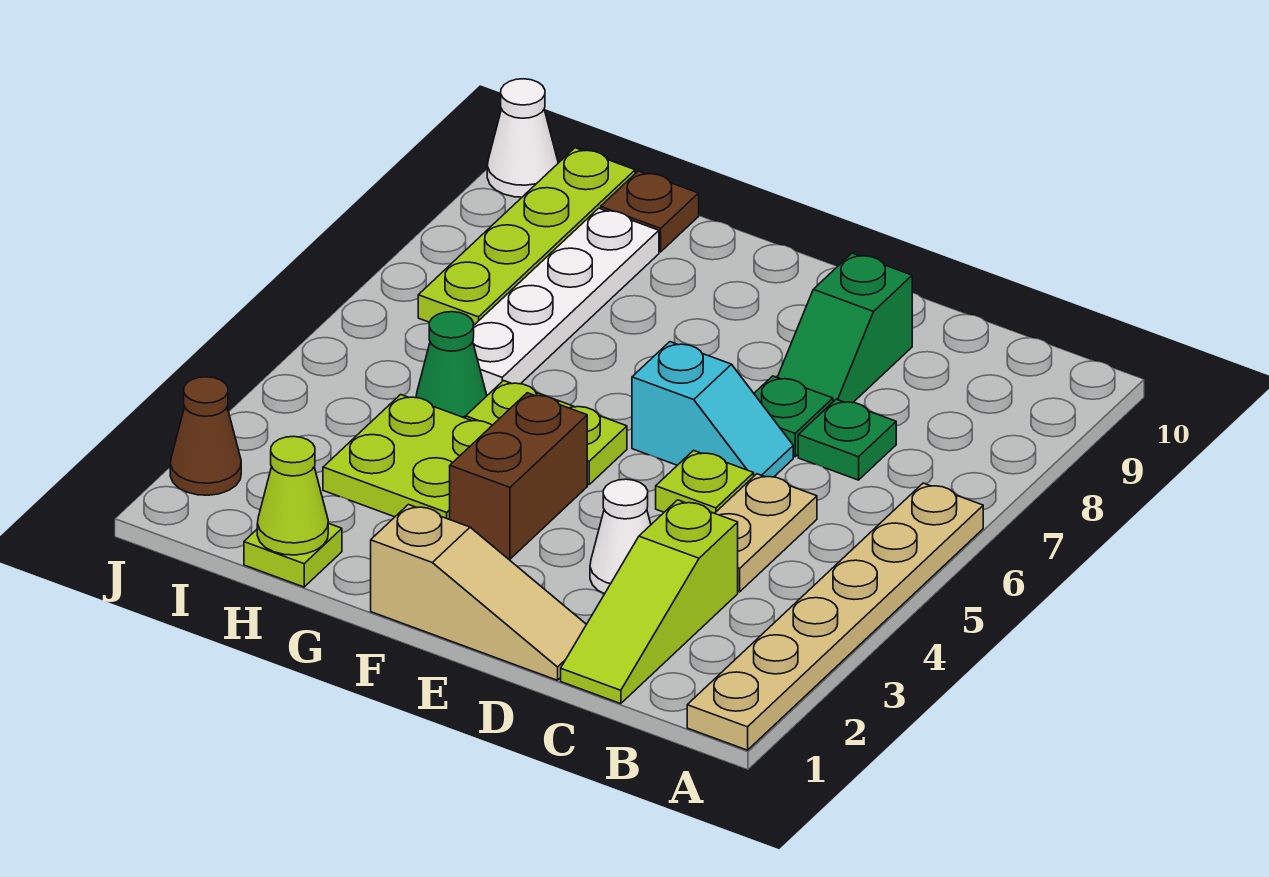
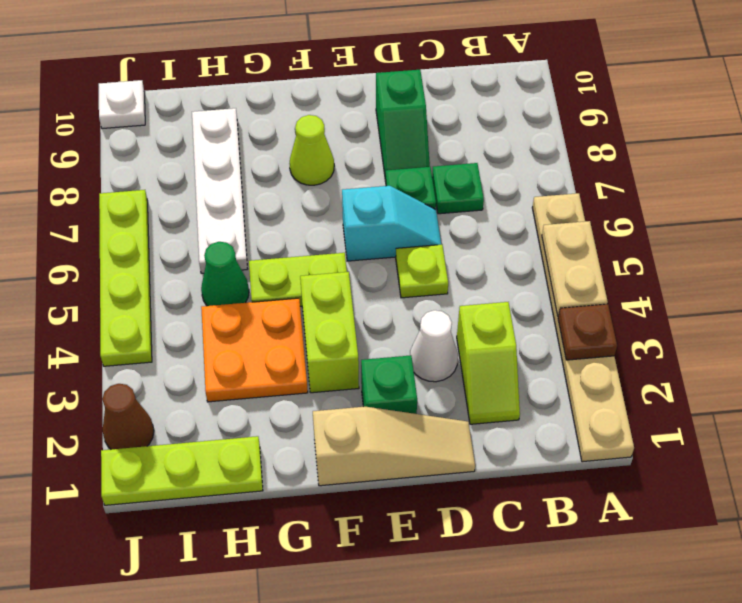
lime 1x3 slope [561,500,738,704] -> lime 1x2 slope [457,302,520,424]
tan 1x2 plate [715,474,817,592] -> tan 1x2 plate moved to [542,221,608,316]
none -> green 1x1 brick [361,355,417,414]
brown 1x2 brick [450,393,587,559] -> lime 1x2 brick [300,272,359,393]
lime 2x2 plate [323,395,492,519] -> orange 2x2 plate [201,298,308,402]
lime 1x1 plate [244,523,342,587] -> lime 1x3 plate [101,436,263,505]
lime 1x1 cone [257,436,328,555] -> lime 1x1 cone moved to [289,115,334,185]
brown 1x1 plate [601,171,699,252] -> brown 1x1 plate moved to [558,304,617,360]
lime 1x4 plate [418,148,635,325] -> lime 1x4 plate moved to [99,190,152,366]
white 1x1 cone [487,79,558,197] -> white 1x1 plate [99,80,145,129]

